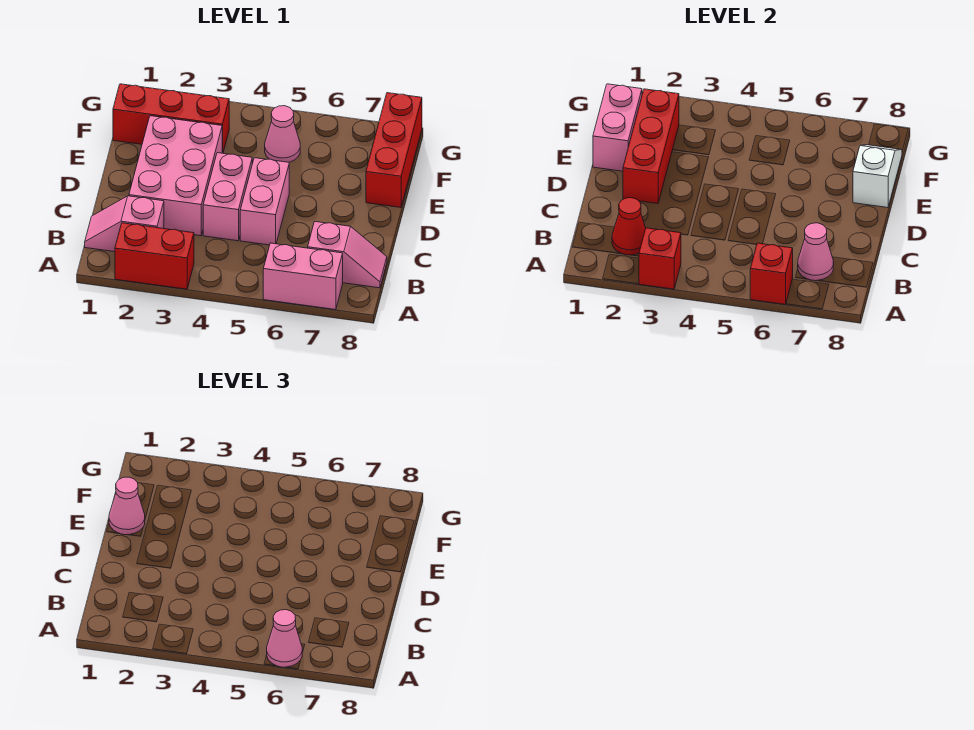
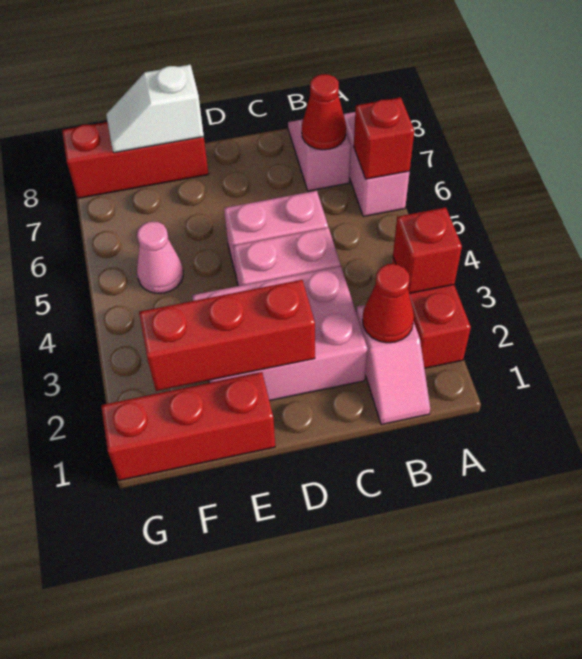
pink 1x1 cone [267,610,302,667] -> none
pink 1x1 cone [798,223,834,281] -> red 1x1 cone [302,74,346,150]
pink 1x2 brick [593,84,642,171] -> none
pink 1x1 cone [109,477,145,535] -> none
red 1x3 brick [113,84,229,153] -> red 1x3 brick turned to [101,372,275,480]

